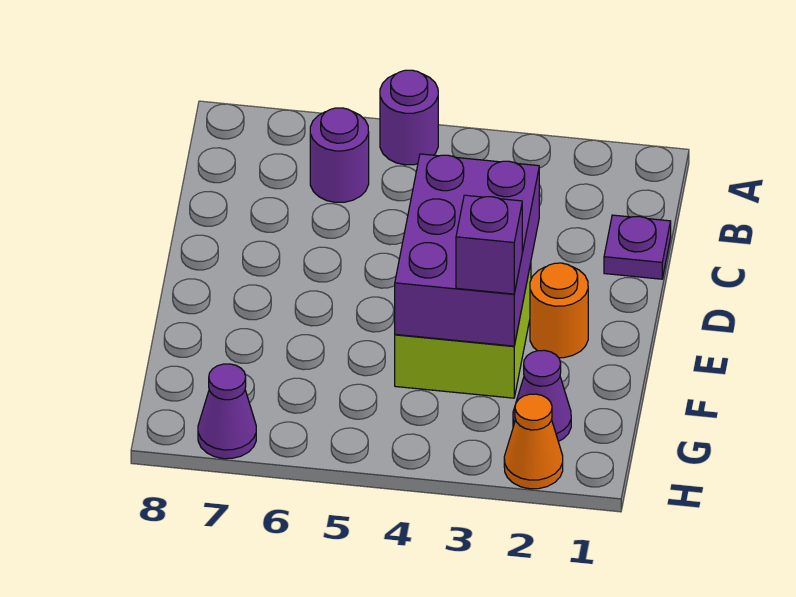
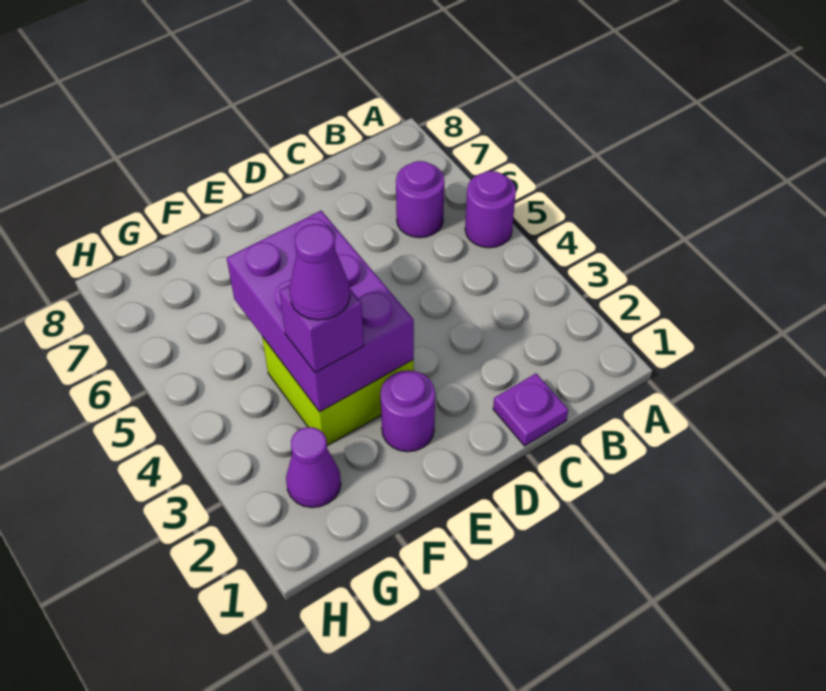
purple 2x3 brick [395,154,539,346] -> purple 2x3 brick turned to [227,211,414,412]
orange 1x1 round brick [530,263,588,358] -> purple 1x1 round brick [380,370,435,452]
orange 1x1 cone [504,394,563,489] -> none
purple 1x1 cone [198,364,256,459] -> purple 1x1 cone moved to [289,224,350,320]

